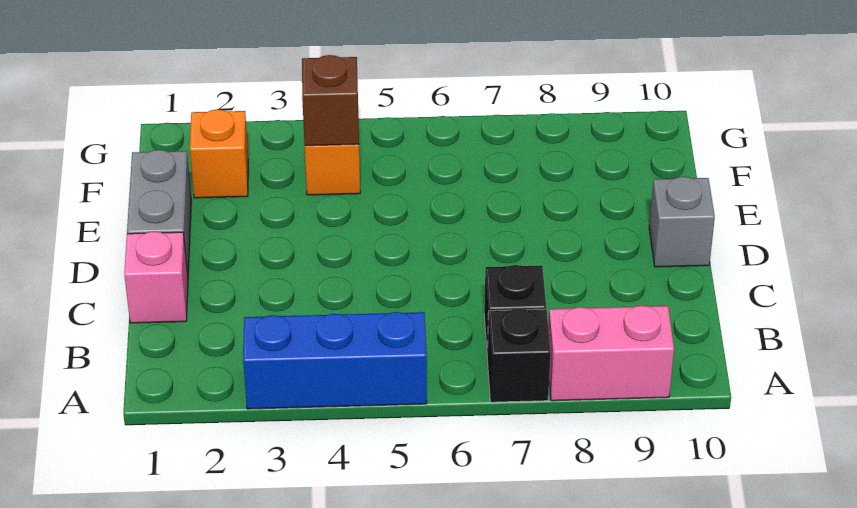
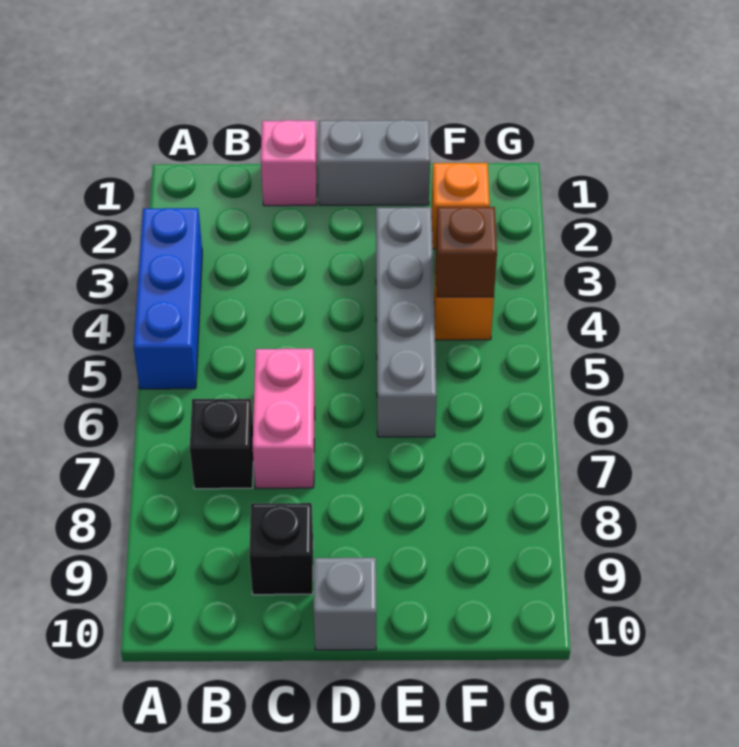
black 1x1 brick [487,309,551,402] -> black 1x1 brick moved to [249,503,313,595]
pink 1x2 brick [549,306,674,401] -> pink 1x2 brick moved to [253,349,315,488]
none -> grey 1x4 brick [376,207,437,437]

